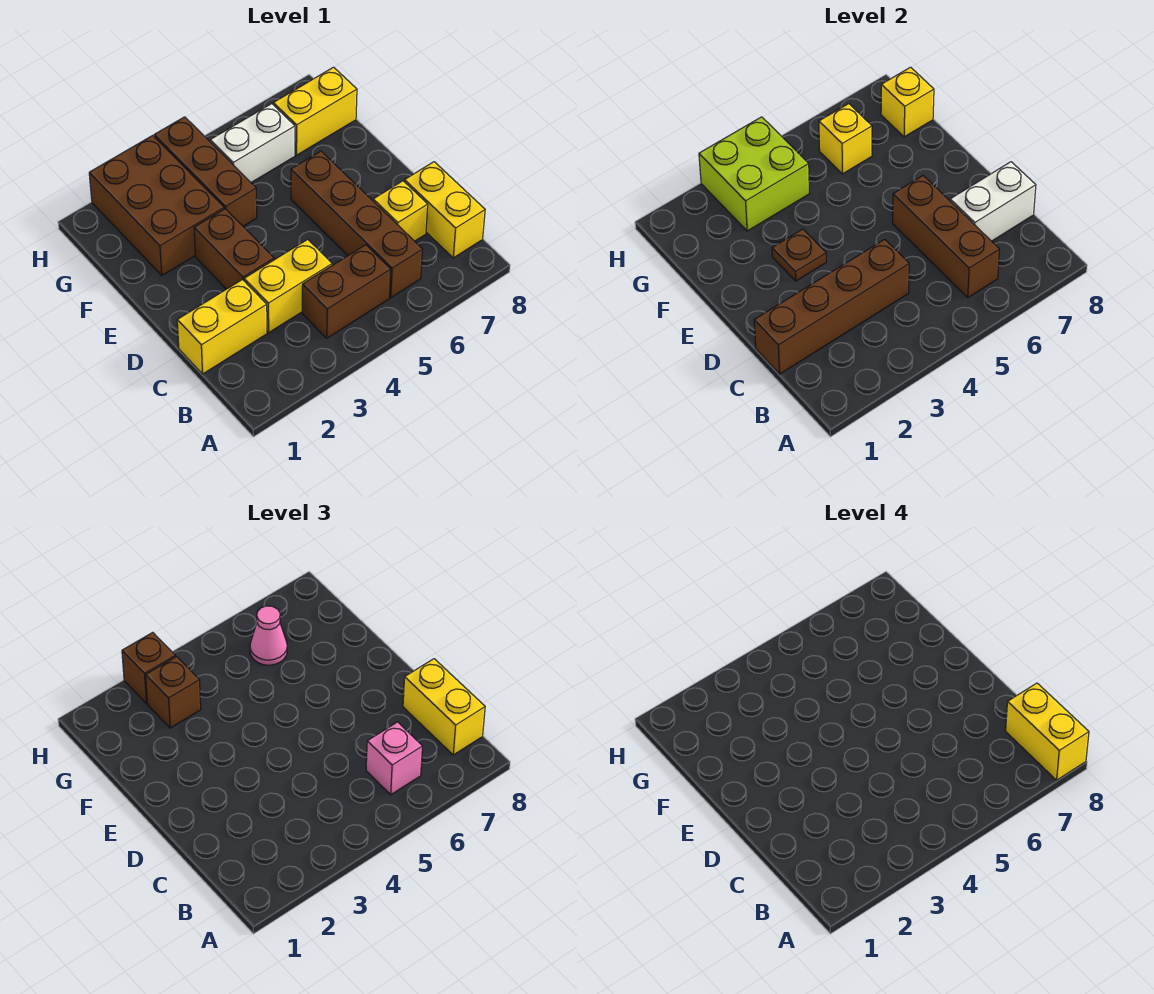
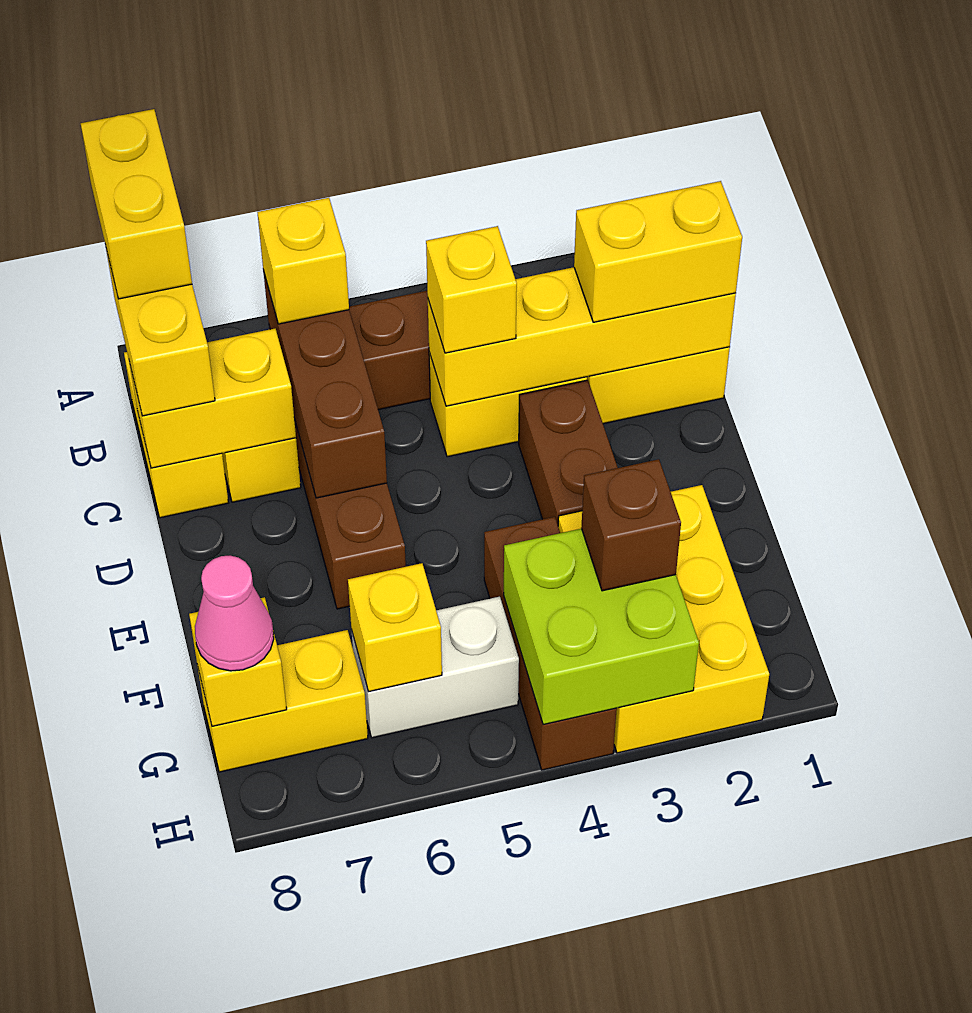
pink 1x1 brick [366,722,422,795] -> yellow 1x1 brick [257,198,349,324]
brown 1x4 brick [754,239,909,374] -> yellow 1x4 brick [428,267,736,406]
none -> yellow 1x2 brick [574,181,742,322]
none -> yellow 1x1 brick [426,226,517,353]
white 1x2 brick [950,162,1036,241] -> yellow 1x2 brick [129,329,296,468]
brown 1x1 plate [772,229,826,281] -> none
brown 2x3 brick [89,135,224,275] -> yellow 2x3 brick [558,485,769,753]
pink 1x1 cone [250,606,287,665] -> pink 1x1 cone moved to [195,556,274,671]
brown 1x1 brick [122,632,175,703] -> none

